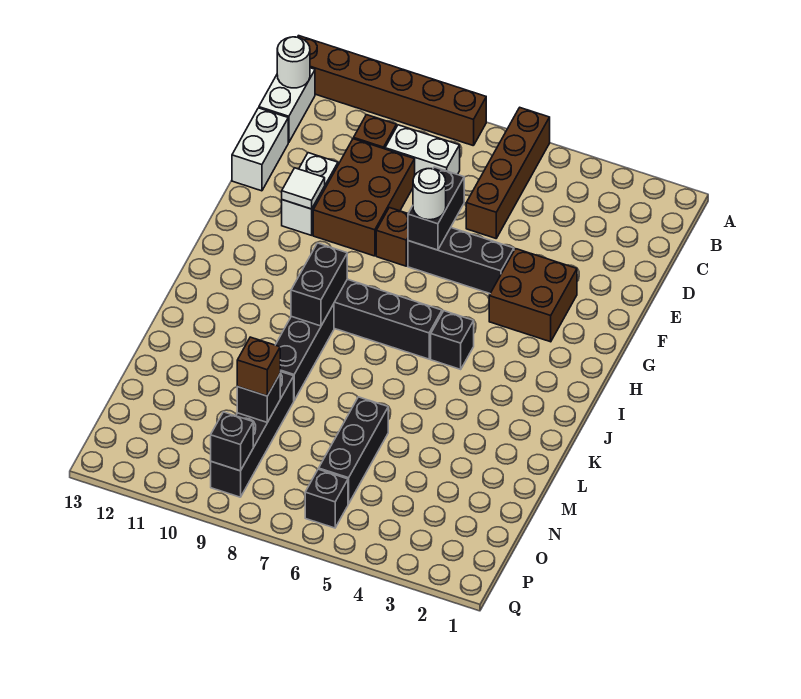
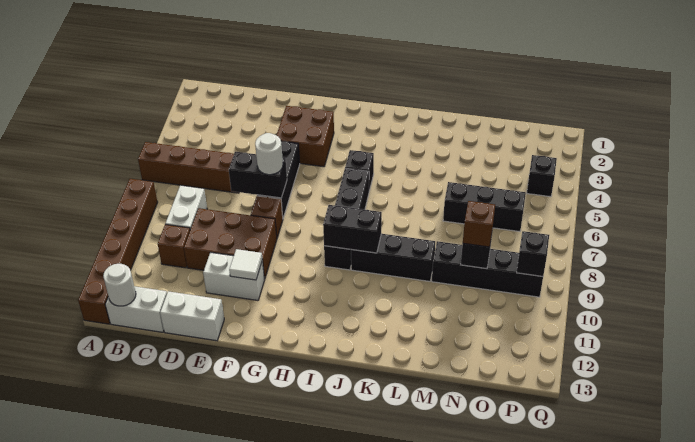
black 1x1 brick [305,469,348,528] -> black 1x1 brick moved to [527,155,557,197]

